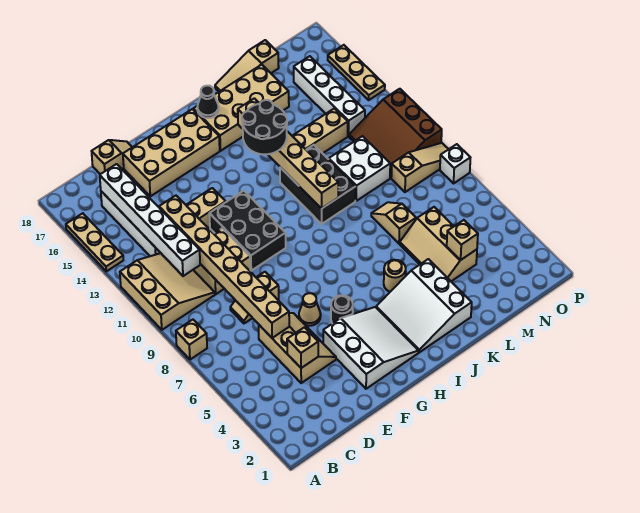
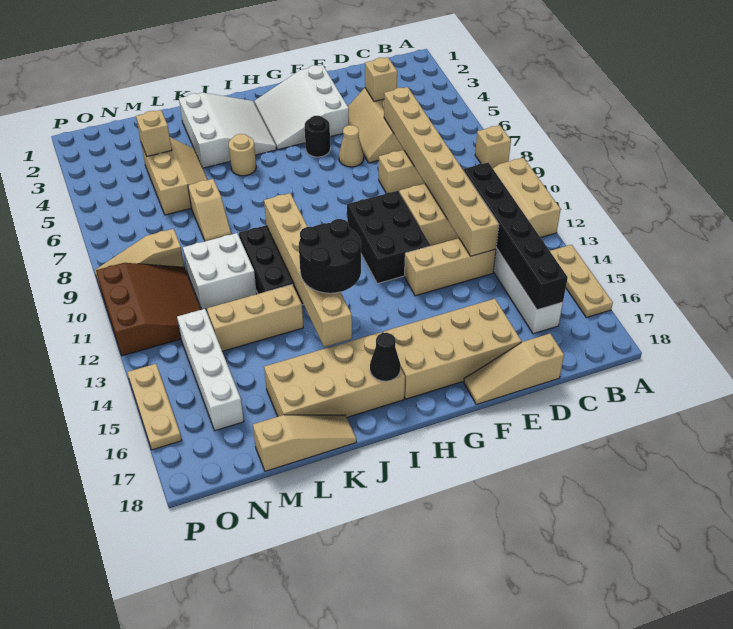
white 1x6 brick [100,164,200,276] -> black 1x6 brick [463,163,568,310]
tan 1x2 slope [92,140,132,174] -> tan 1x3 slope [464,334,564,404]
white 1x1 brick [440,144,470,183] -> none

